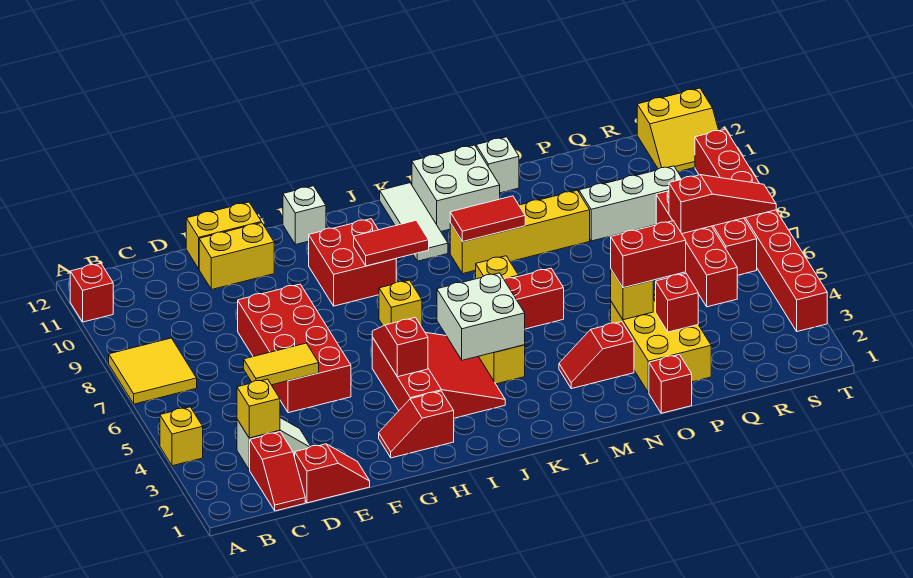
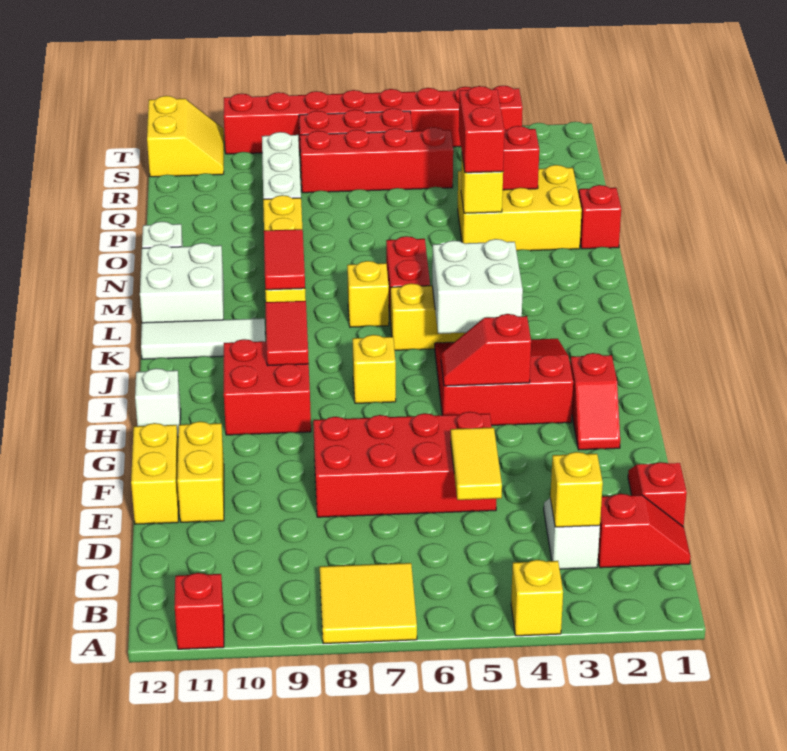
red 1x2 slope [559,322,634,389] -> none
red 1x3 slope [669,175,776,234] -> none

